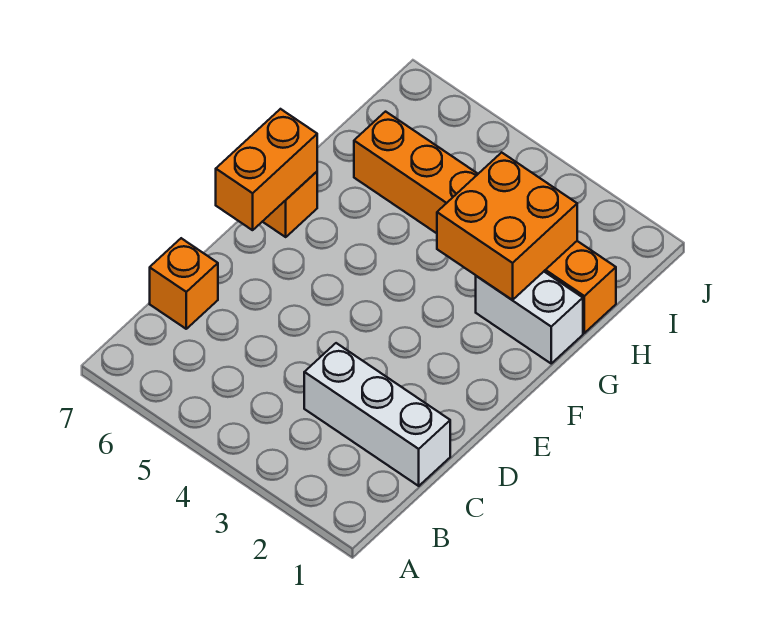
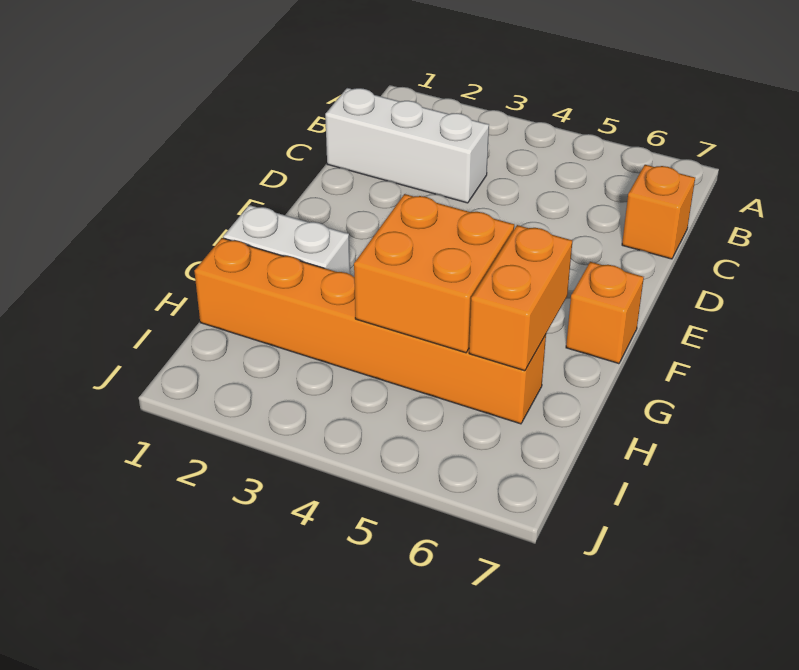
orange 1x2 brick [216,109,317,230] -> orange 1x2 brick moved to [469,225,572,371]
orange 2x2 brick [437,152,577,300] -> orange 2x2 brick moved to [354,194,514,353]

